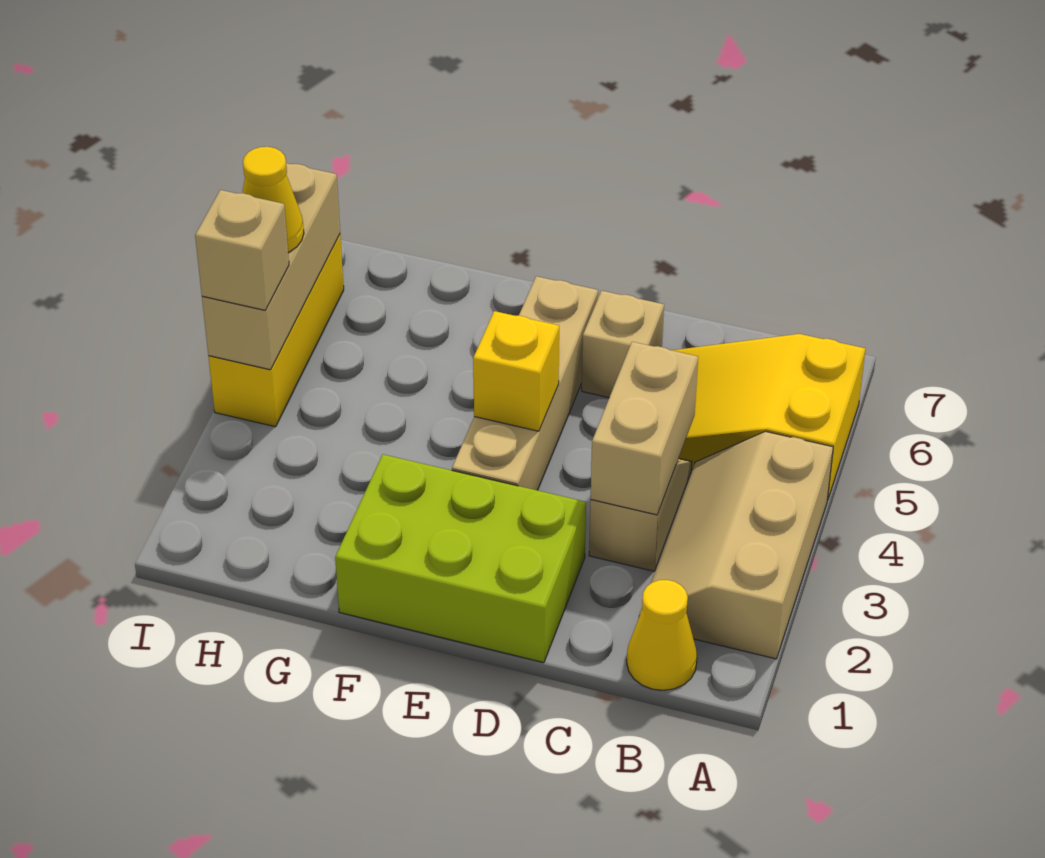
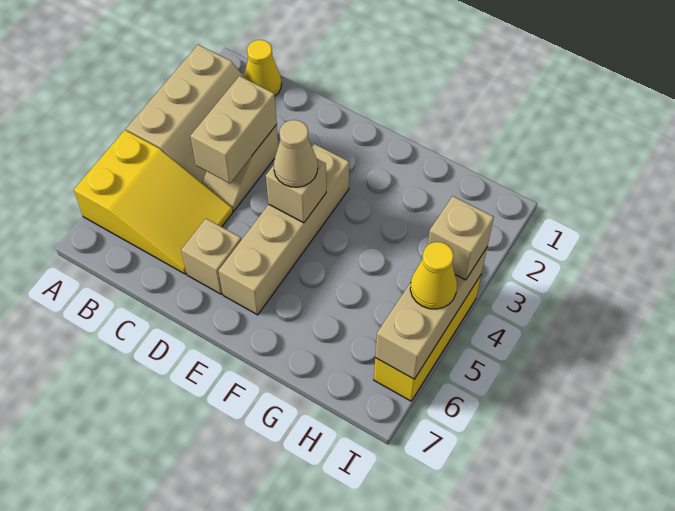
lime 2x3 brick [335,454,586,663] -> none
yellow 1x1 brick [473,311,559,431] -> tan 1x1 brick [266,159,326,223]
none -> tan 1x1 cone [274,120,318,187]

